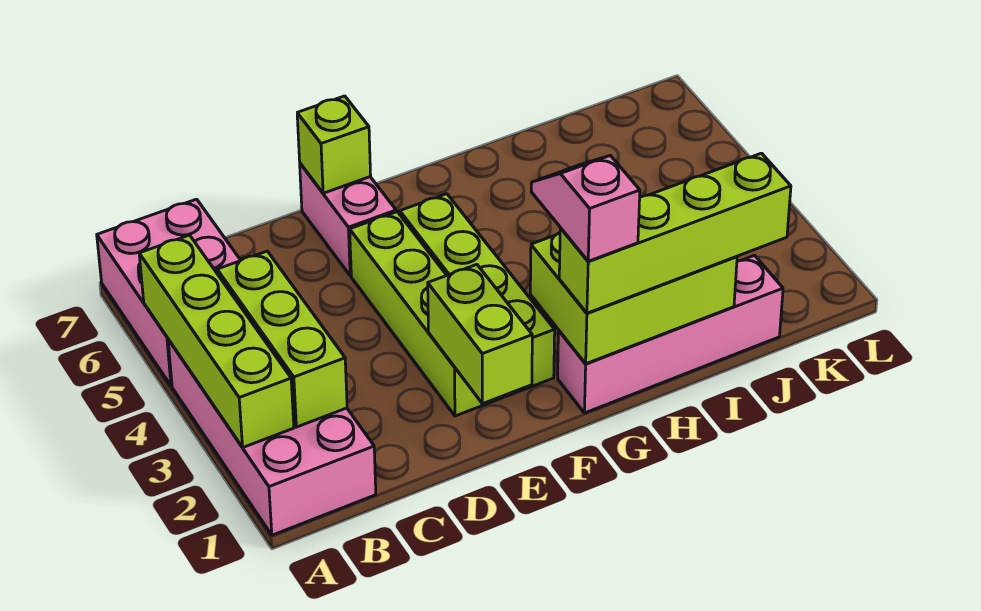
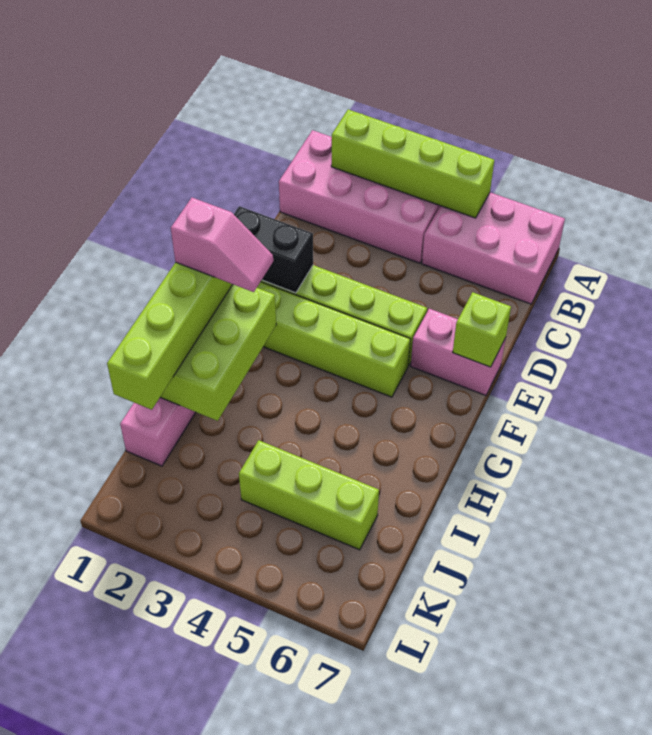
lime 1x3 brick [217,251,347,427] -> lime 1x3 brick moved to [239,440,379,550]
lime 1x2 brick [428,264,532,404] -> black 1x2 brick [234,206,313,293]

